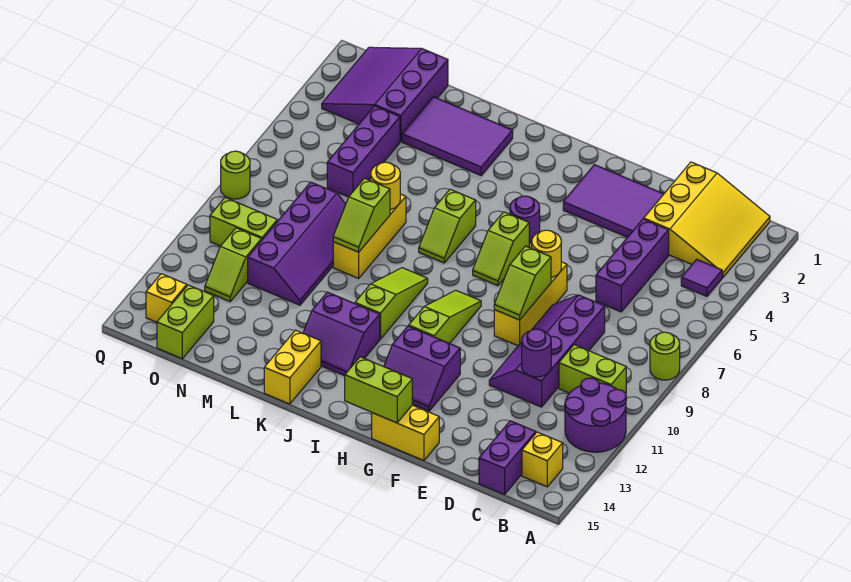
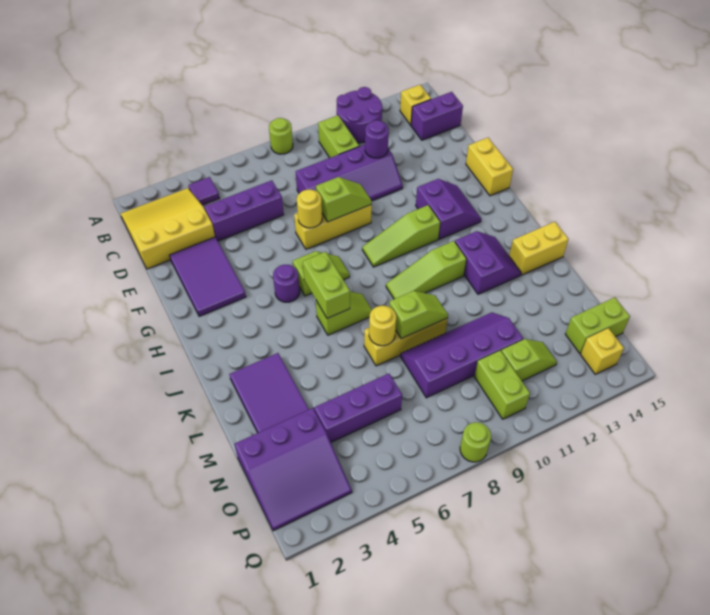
lime 1x2 brick [345,357,412,423] -> lime 1x2 brick moved to [303,252,350,318]

